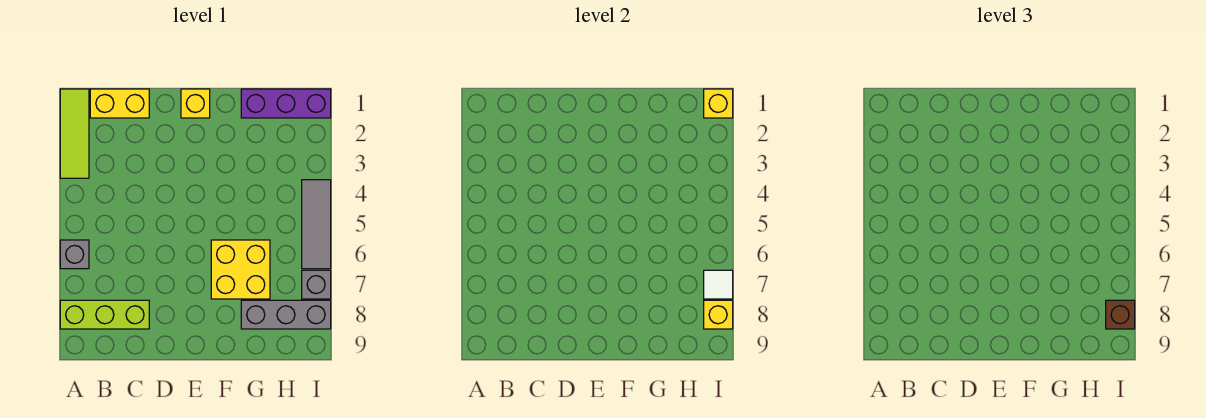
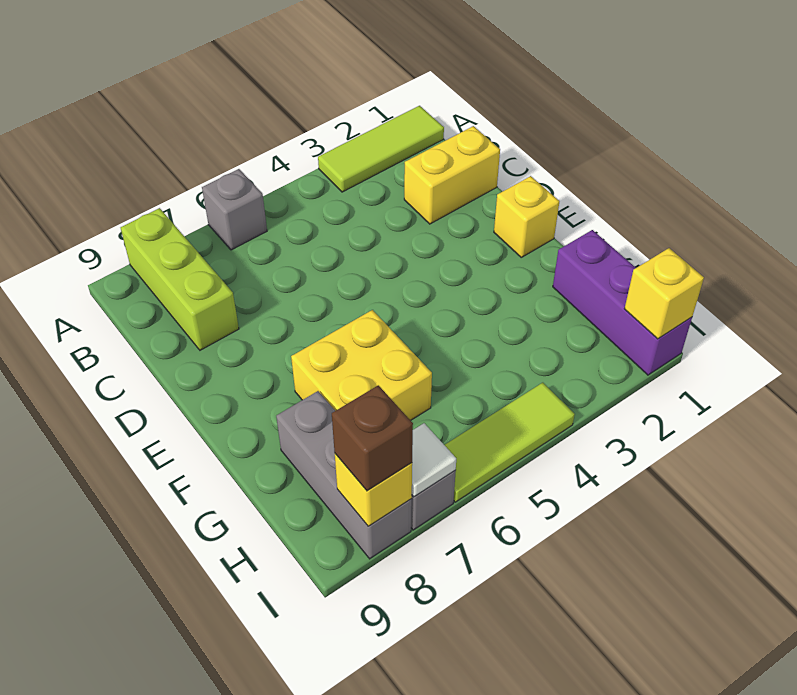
yellow 1x2 brick [90,89,149,118] -> yellow 1x2 brick turned to [404,126,500,224]
grey 1x3 tile [302,180,331,269] -> lime 1x3 tile [445,383,575,502]

